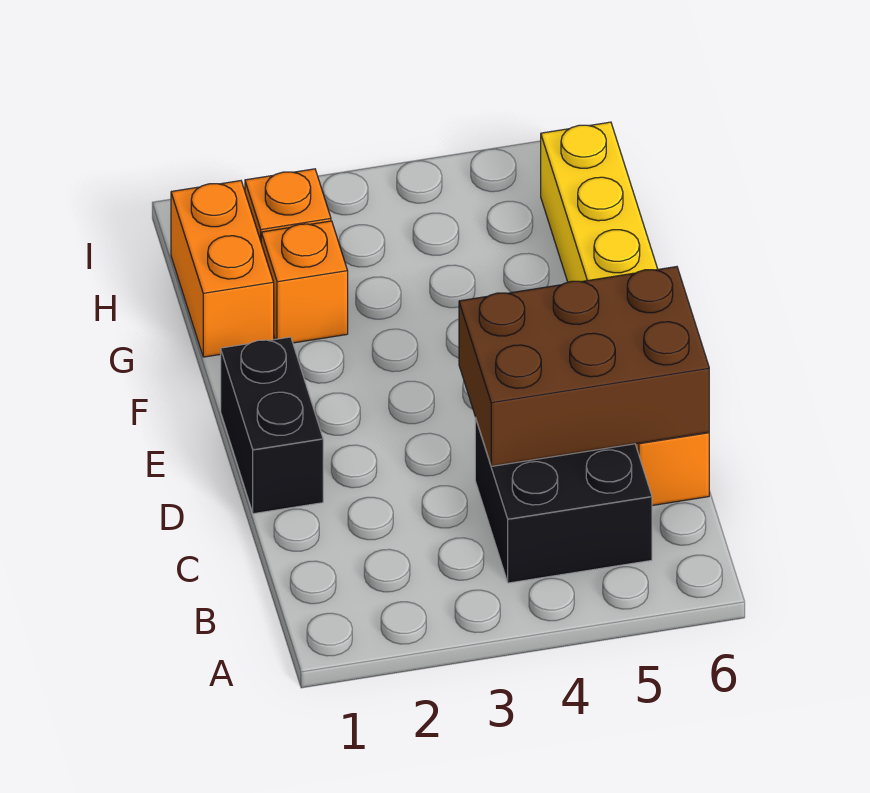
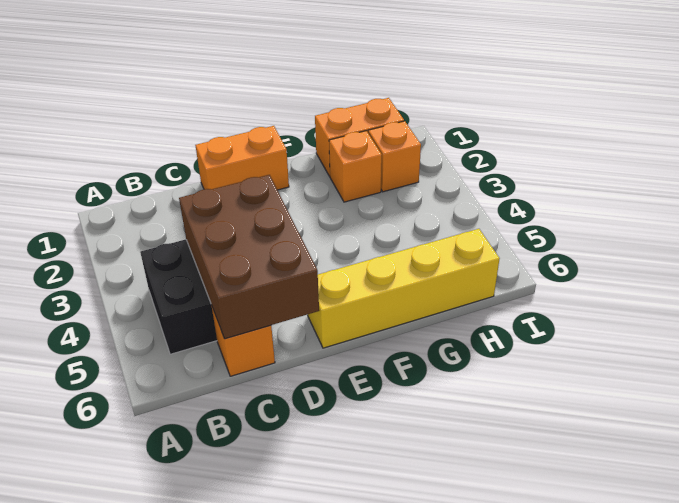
black 1x2 brick [221,337,323,514] -> orange 1x2 brick [195,126,289,190]

